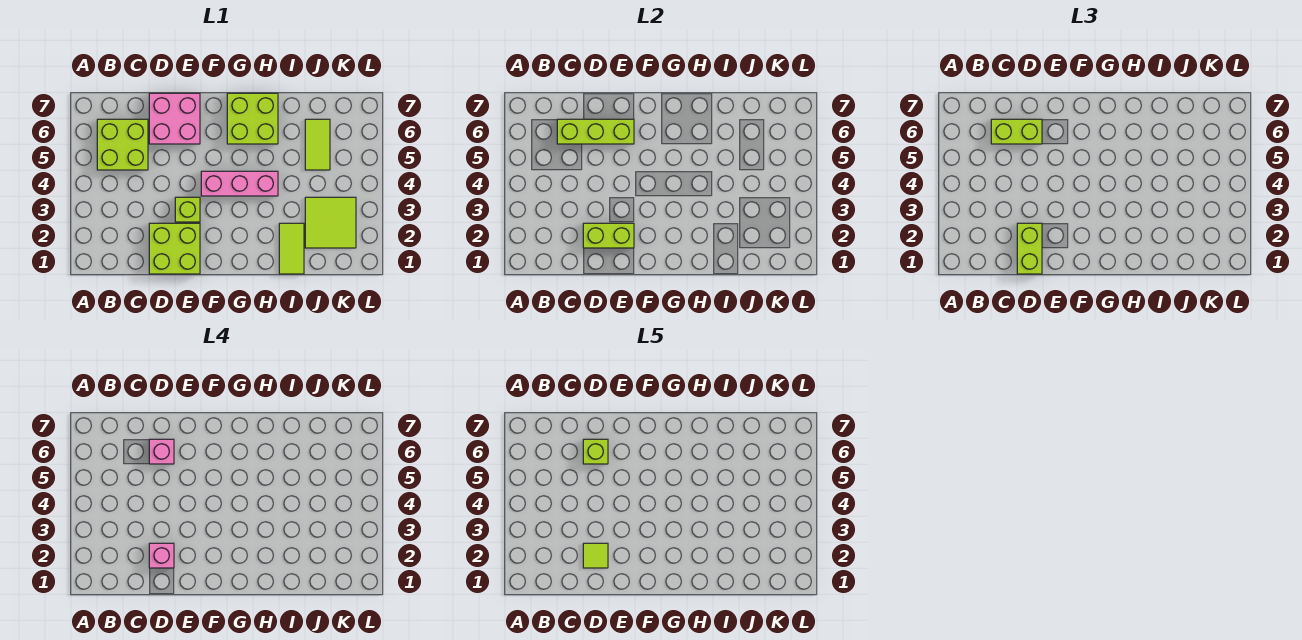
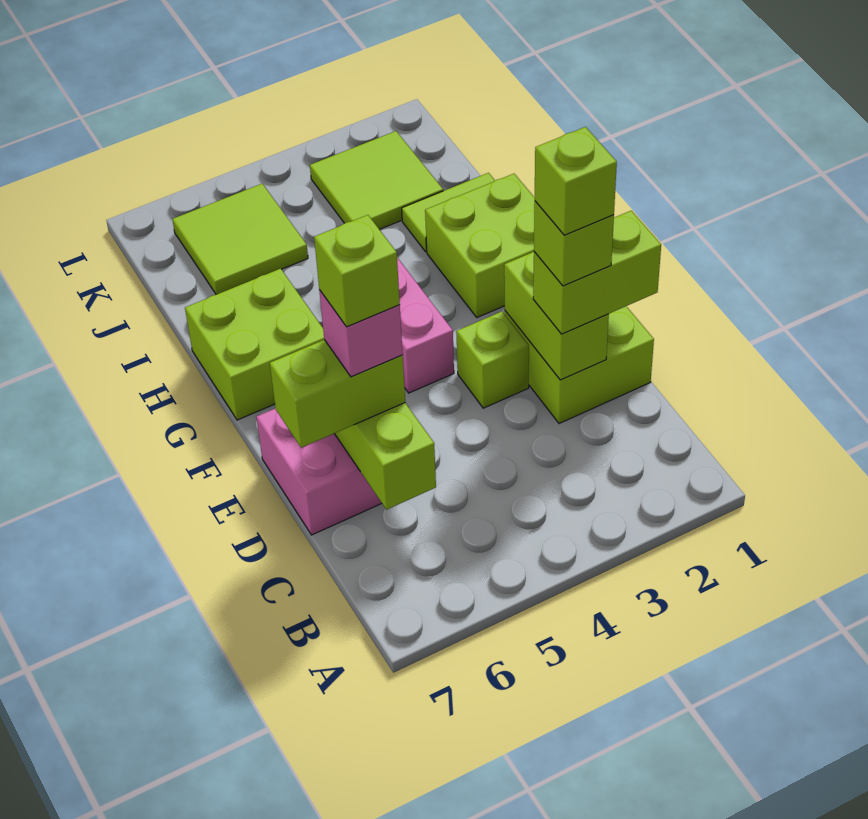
lime 2x2 brick [97,119,148,170] -> lime 2x2 brick moved to [425,174,535,317]
lime 1x2 brick [991,119,1042,144] -> lime 1x2 brick turned to [270,340,405,448]
pink 1x1 brick [149,543,174,568] -> lime 1x1 brick [534,201,614,286]
lime 1x1 tile [583,543,608,568] -> lime 1x1 brick [535,127,617,235]
lime 1x2 tile [305,119,330,170] -> lime 2x2 tile [172,184,308,295]

